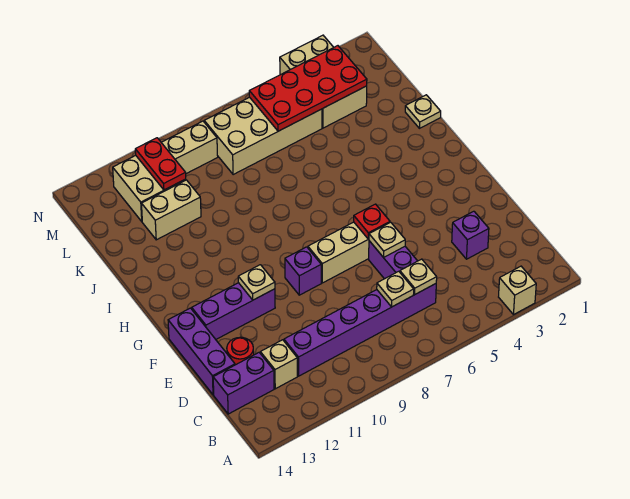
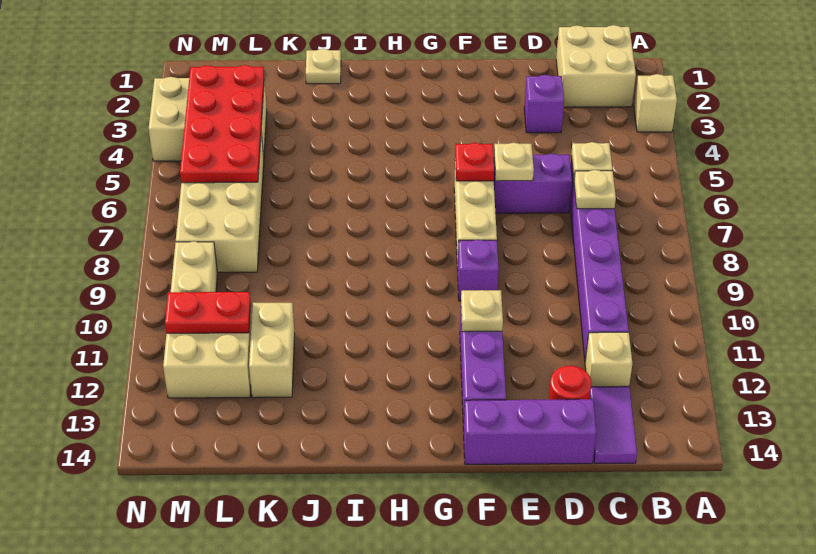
none -> tan 2x2 brick [556,25,636,107]
purple 1x2 brick [213,353,274,414] -> purple 1x2 tile [589,386,637,464]

